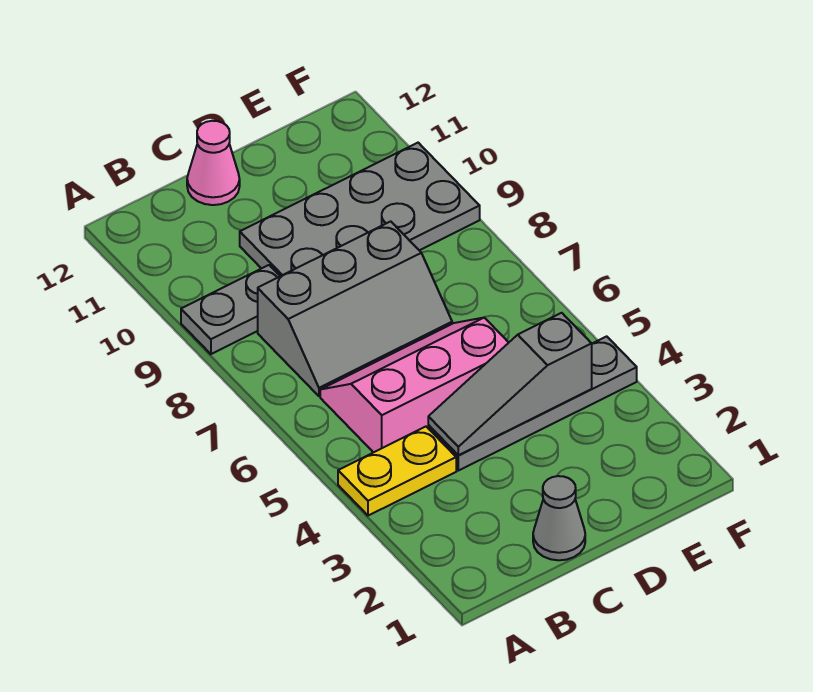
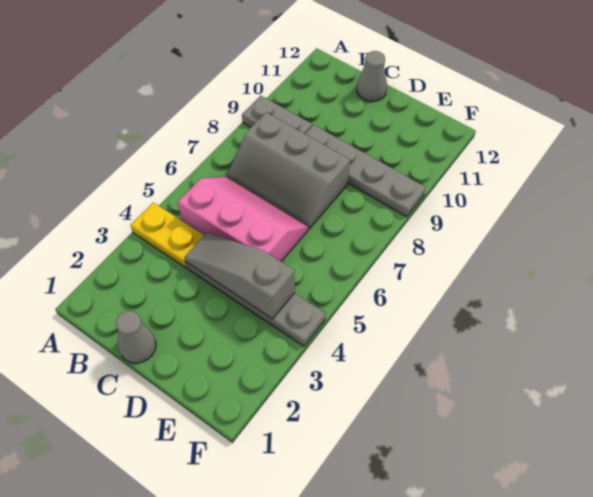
grey 2x4 plate [240,143,480,276] -> grey 1x4 plate [305,125,426,217]
pink 1x1 cone [187,121,240,205] -> grey 1x1 cone [357,51,387,102]

